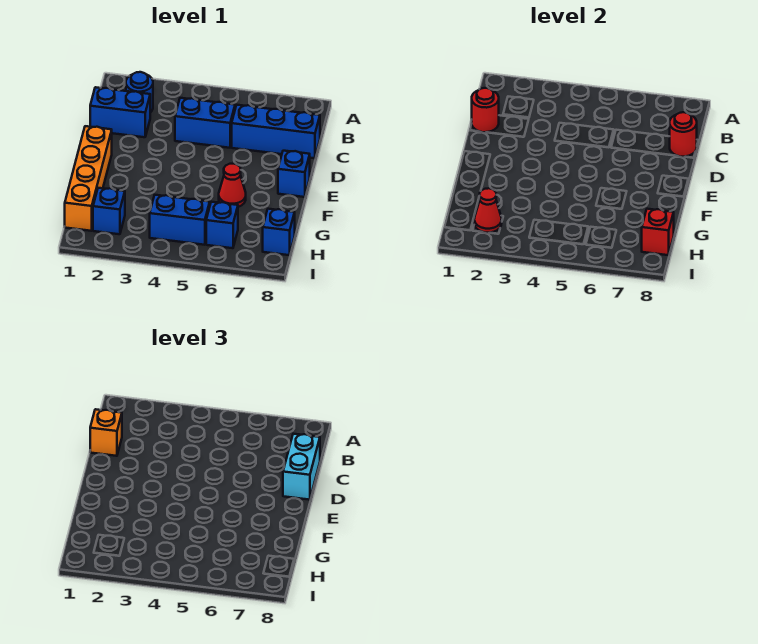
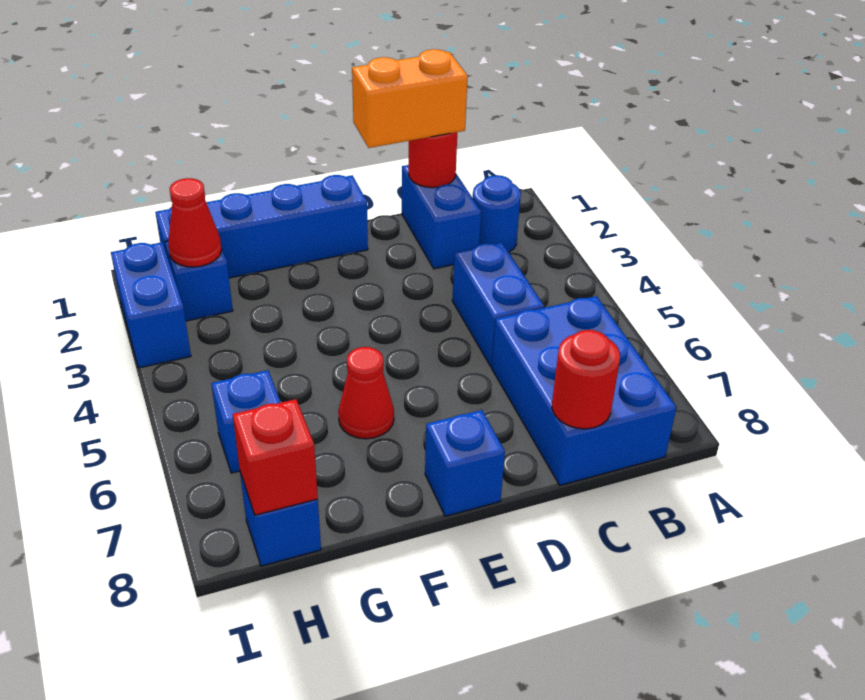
orange 1x1 brick [90,409,122,456] -> orange 1x2 brick [352,49,468,148]
blue 1x3 brick [232,105,320,158] -> blue 2x3 brick [492,296,677,485]
cyan 1x2 brick [283,434,320,500] -> none
orange 1x4 brick [65,126,112,231] -> blue 1x4 brick [155,175,368,278]
blue 1x2 brick [150,195,210,245] -> blue 1x2 brick moved to [111,242,191,368]

